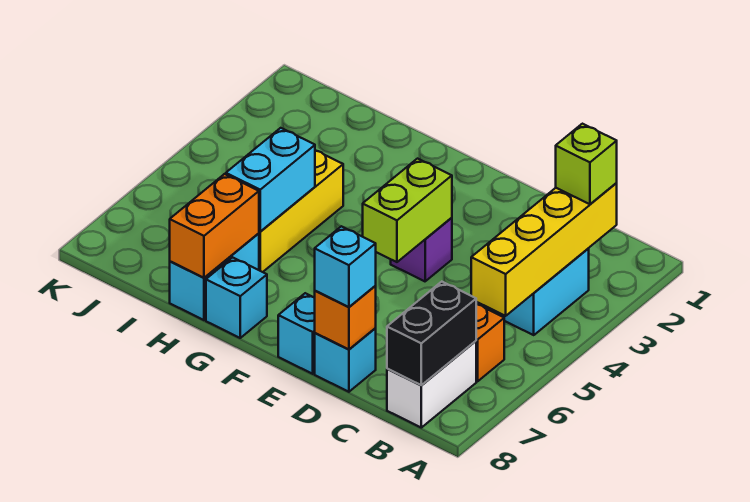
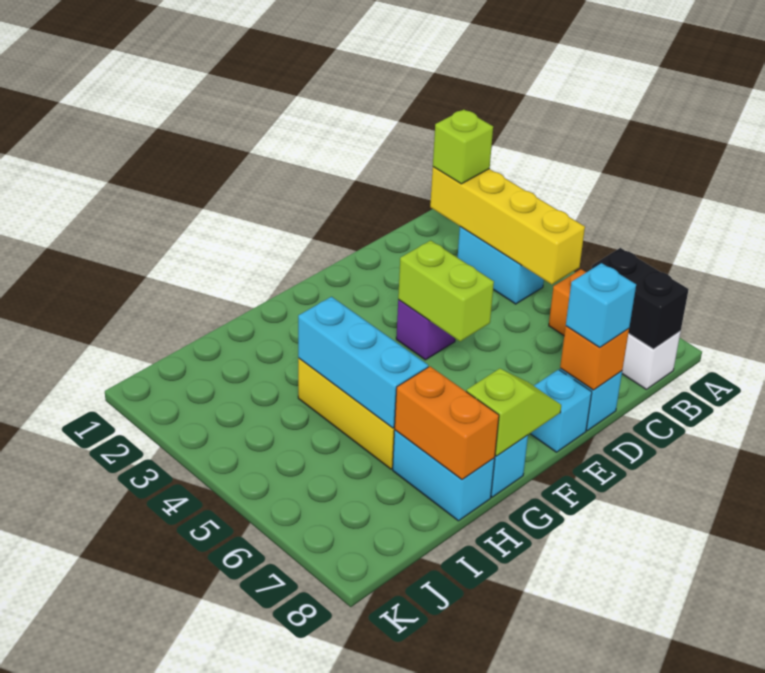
none -> lime 1x2 slope [466,369,561,456]
cyan 1x2 brick [226,128,315,232] -> cyan 1x3 brick [298,297,428,428]

